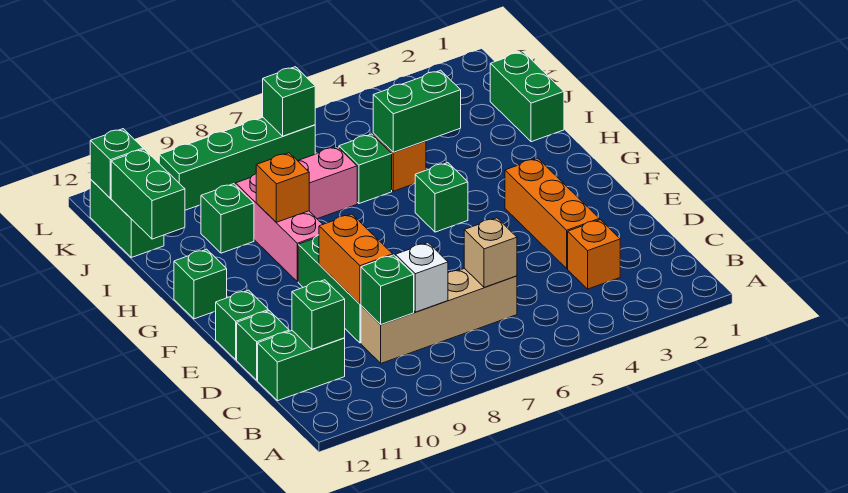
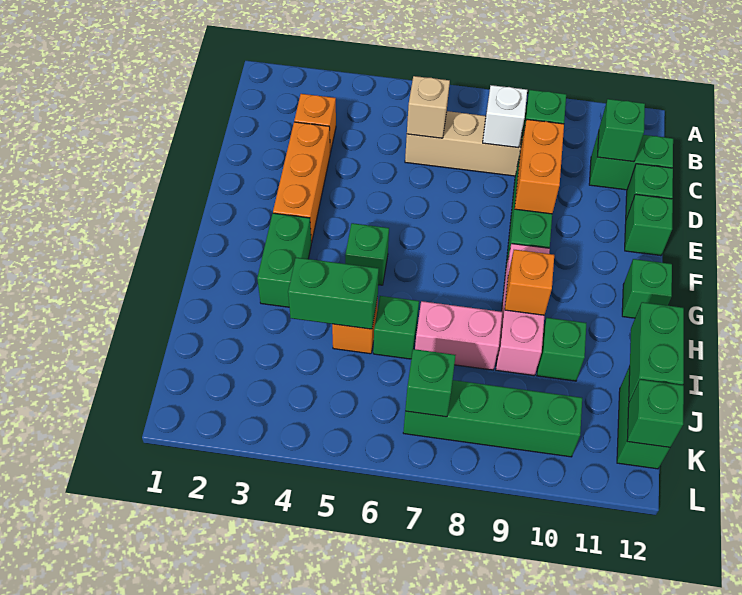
green 1x2 brick [490,52,564,142] -> green 1x2 brick moved to [257,213,311,307]

